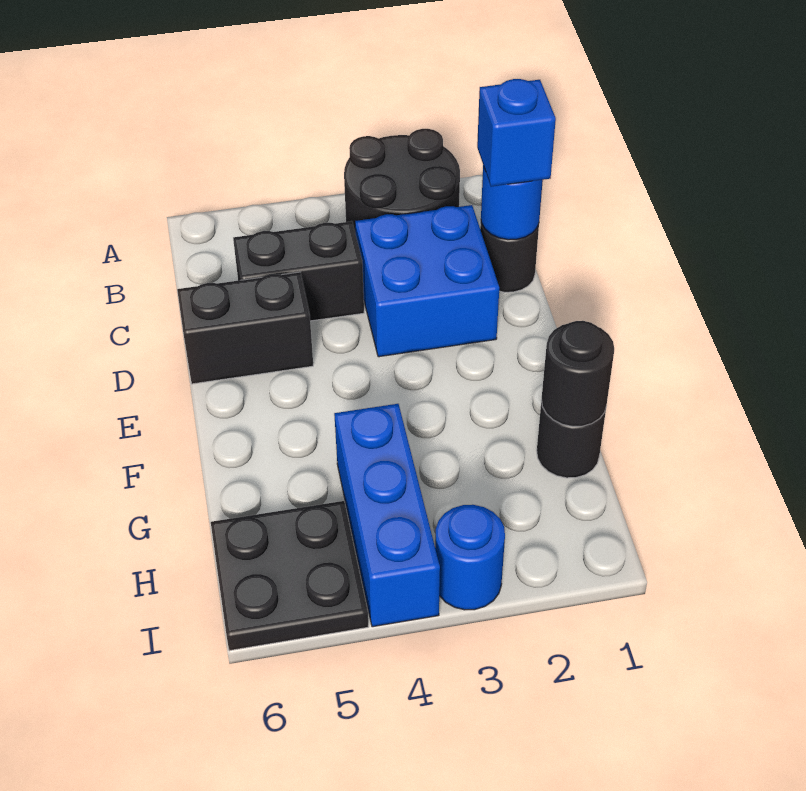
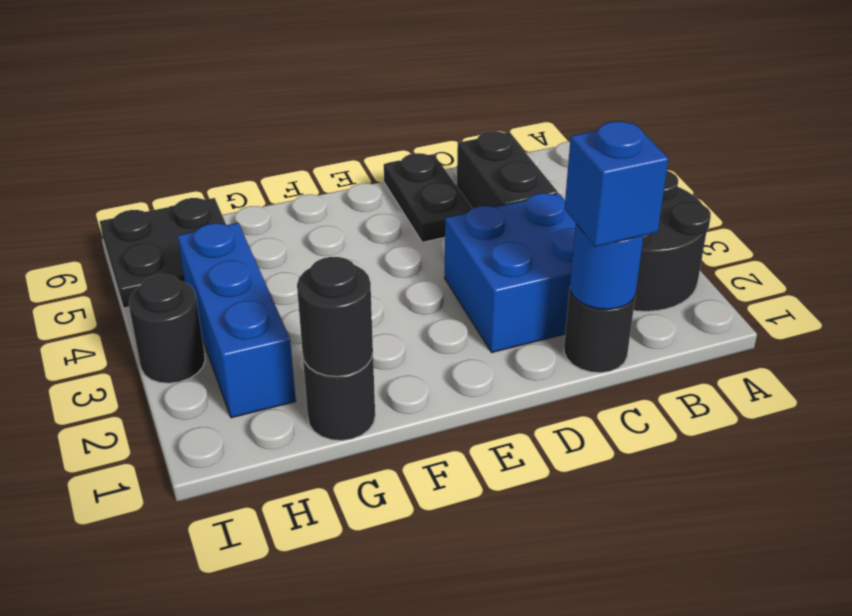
black 1x2 brick [177,272,313,384] -> black 1x2 plate [384,153,473,242]
blue 1x3 brick [334,404,440,627] -> blue 1x3 brick turned to [178,223,296,418]
blue 1x1 round brick [435,505,505,610] -> black 1x1 round brick [129,275,205,383]

